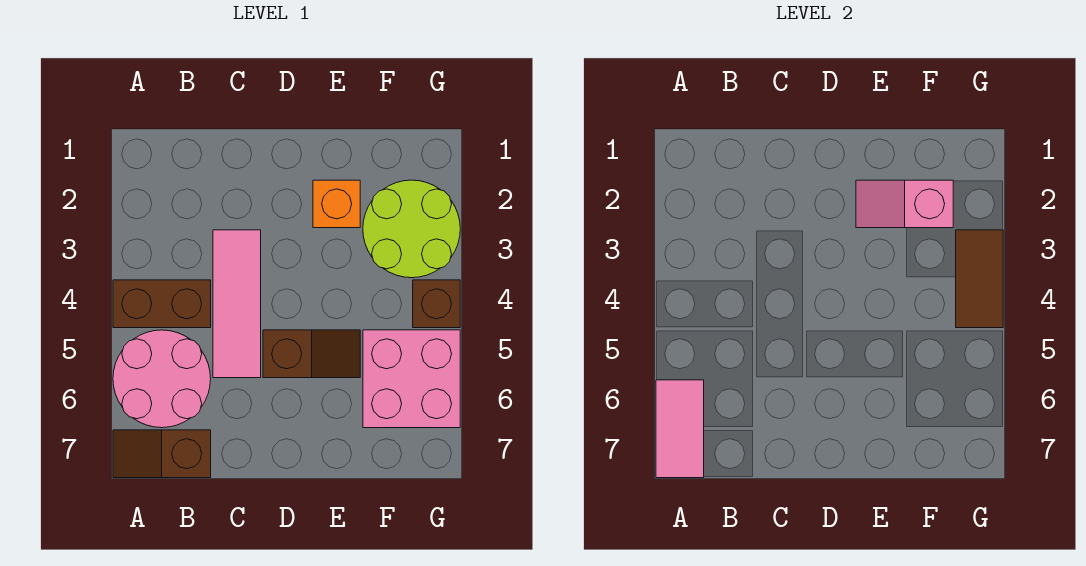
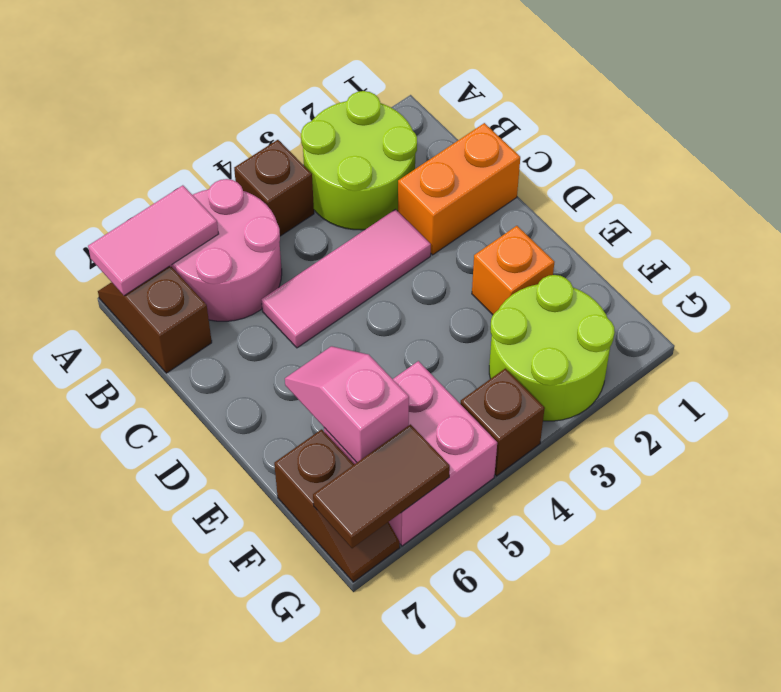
none -> lime 2x2 round brick [301,91,417,230]
brown 1x2 brick [113,280,211,328] -> brown 1x1 brick [234,140,314,236]
none -> orange 1x2 brick [398,123,520,255]
brown 1x2 slope [263,330,360,378] -> brown 1x2 slope moved to [274,429,400,582]
pink 1x2 slope [856,180,953,228] -> pink 1x2 slope moved to [285,346,409,463]
brown 1x2 tile [956,230,1003,328] -> brown 1x2 tile moved to [313,424,450,548]

